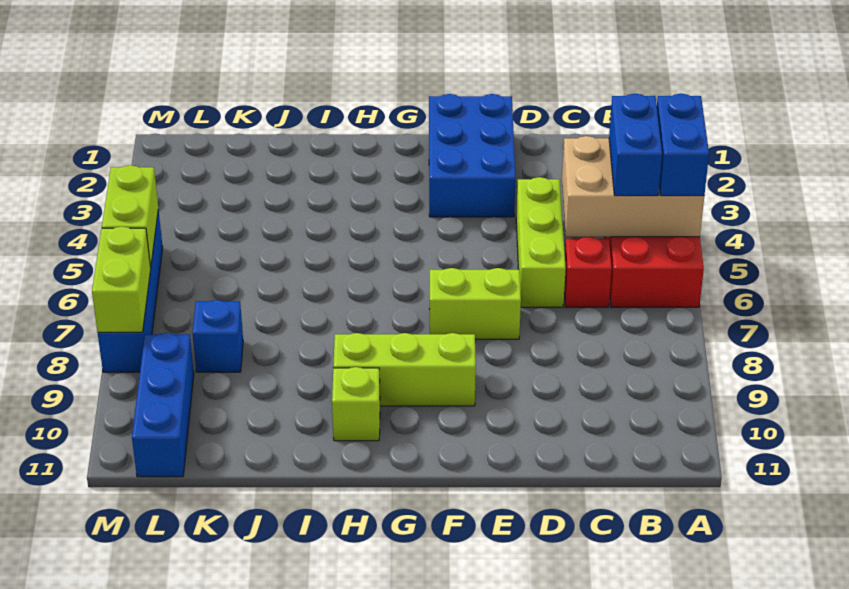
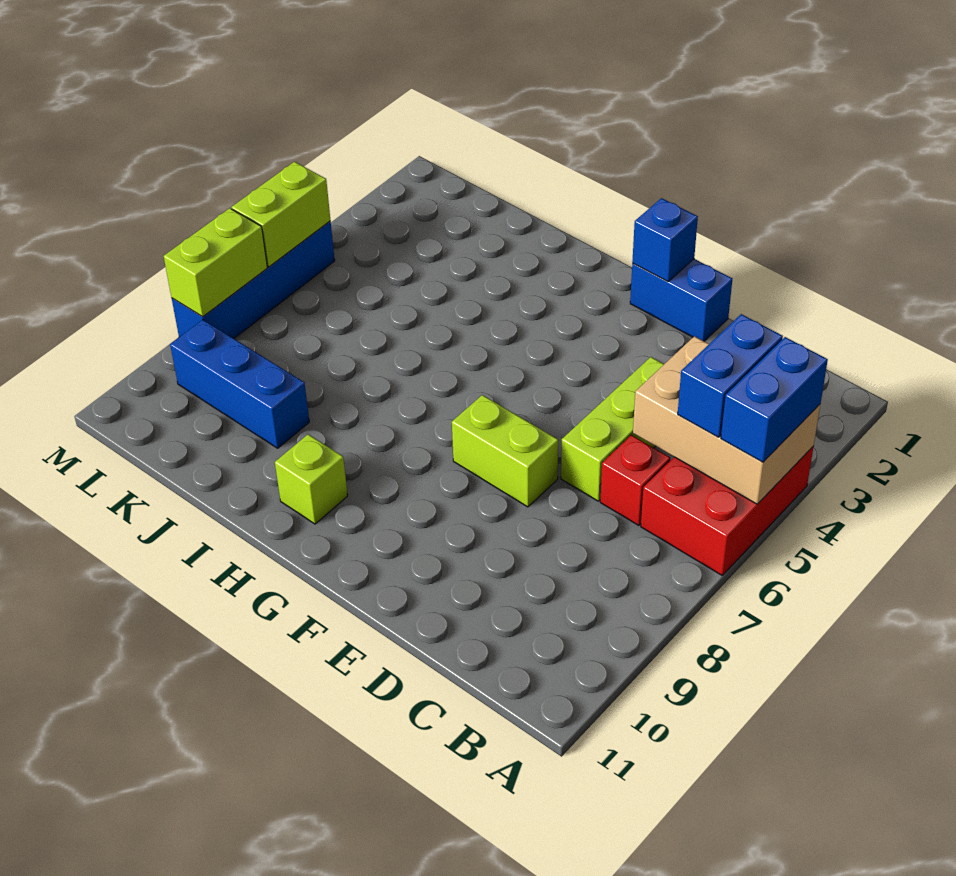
blue 2x3 brick [429,94,516,217] -> blue 1x2 brick [630,259,732,341]
lime 1x3 brick [333,333,476,406] -> none
blue 1x1 brick [192,300,243,372] -> blue 1x1 brick moved to [632,198,698,281]
blue 1x3 brick [132,333,194,477] -> blue 1x3 brick turned to [170,320,309,448]

